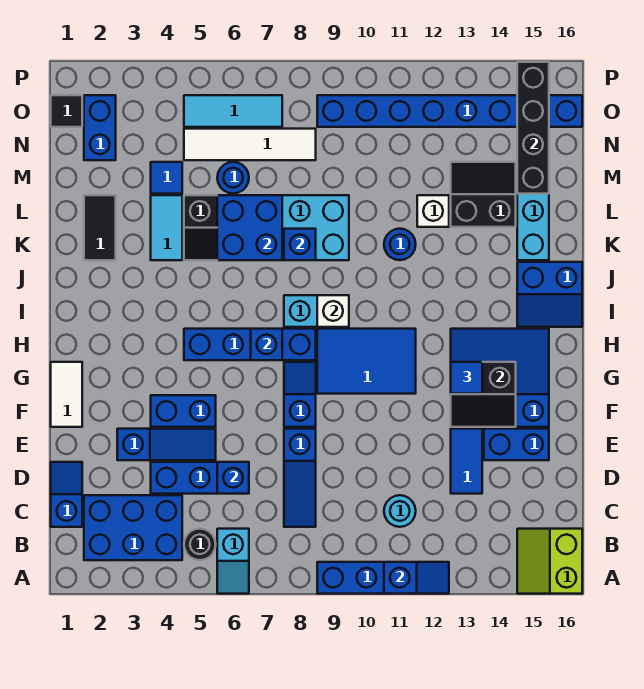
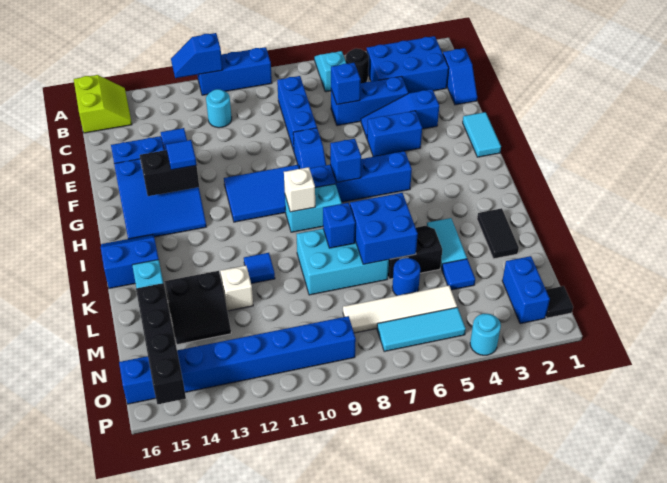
blue 1x3 slope [284,429,316,527] -> blue 1x3 brick [277,76,317,150]
white 1x2 tile [51,362,82,427] -> cyan 1x2 tile [463,112,501,157]
blue 1x1 round brick [384,229,416,260] -> blue 1x1 tile [244,253,275,284]
none -> cyan 1x1 round brick [470,314,501,355]

